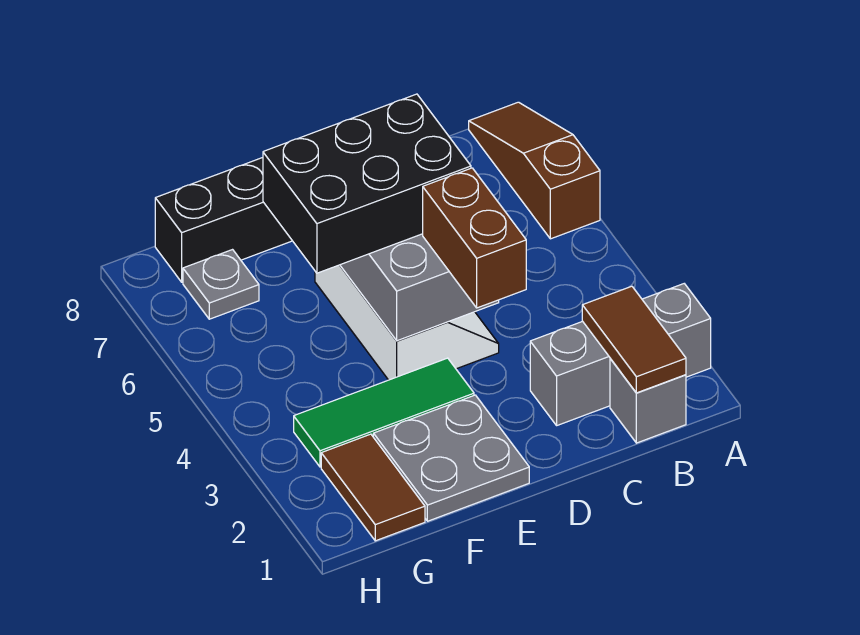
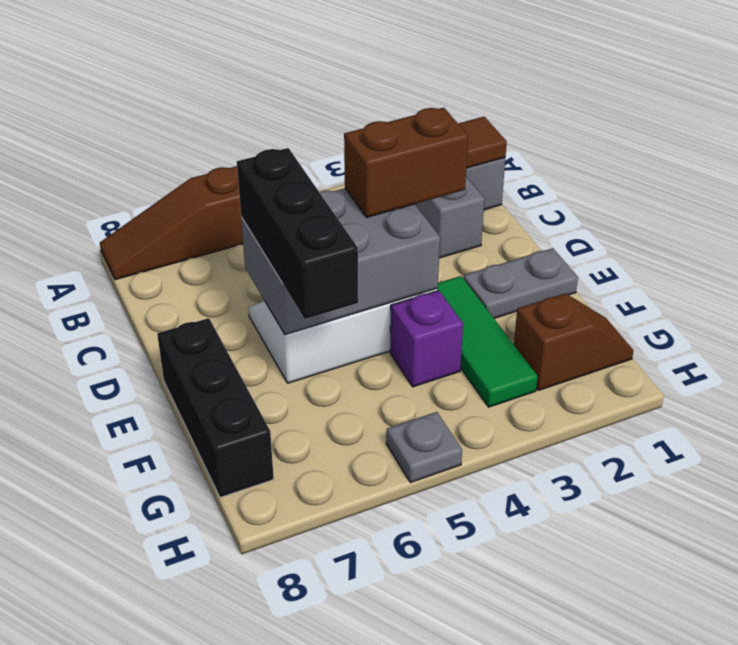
black 2x3 brick [263,94,471,273] -> black 1x3 brick [237,148,358,319]
grey 2x2 plate [373,395,529,521] -> grey 1x2 plate [463,248,578,318]
none -> purple 1x1 brick [390,290,463,387]
brown 1x2 tile [321,434,425,541] -> brown 1x2 slope [514,294,634,390]
grey 1x1 plate [183,250,259,319] -> grey 1x1 plate moved to [386,412,462,483]

